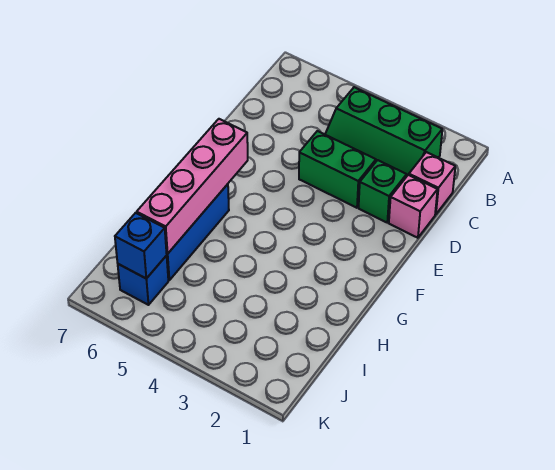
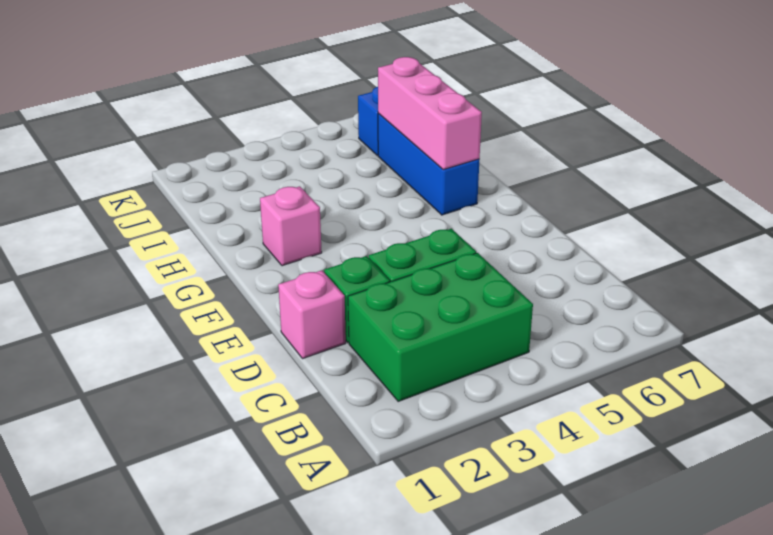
green 2x3 slope [325,87,442,177] -> green 2x3 brick [348,253,533,401]
pink 1x1 brick [409,152,455,214] -> pink 1x1 brick moved to [260,186,322,266]
pink 1x4 brick [137,119,248,254] -> pink 1x3 brick [378,57,482,170]
blue 1x1 brick [115,213,167,279] -> none

